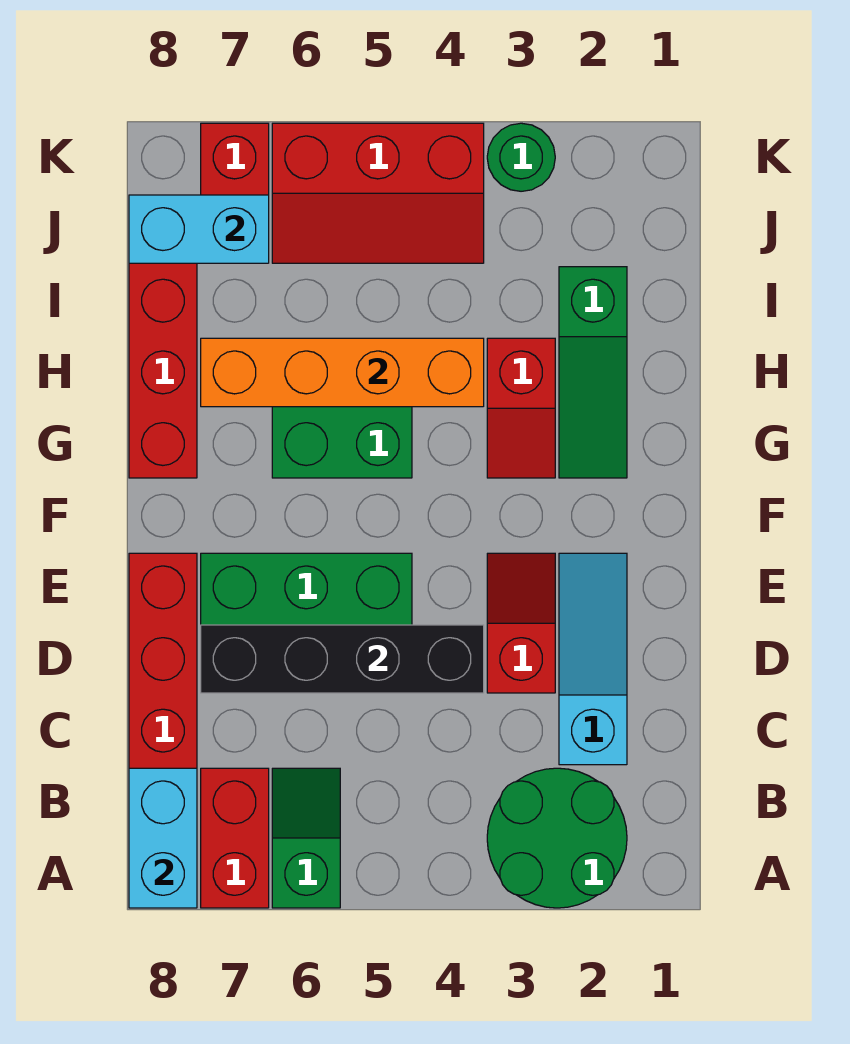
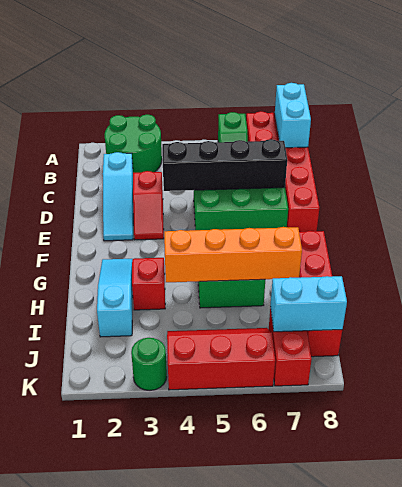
green 1x3 slope [559,267,627,478] -> cyan 1x3 slope [97,259,133,337]

